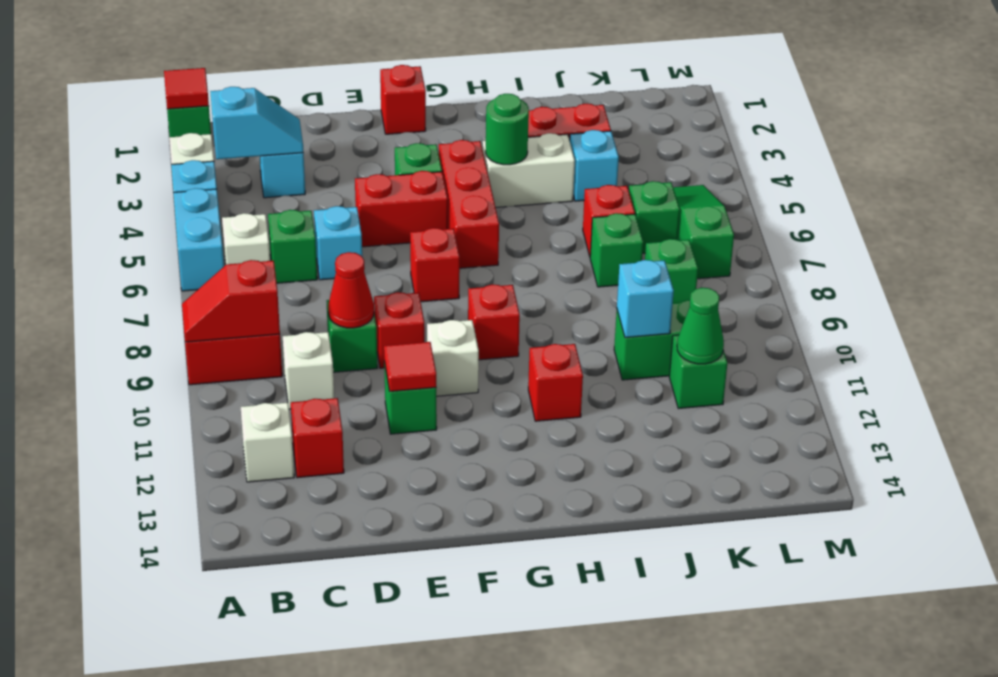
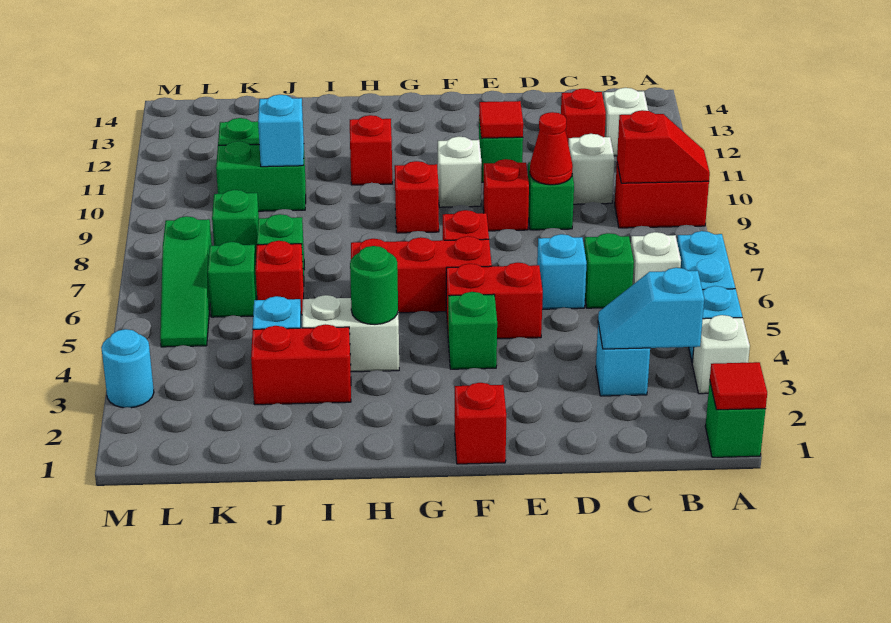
red 1x3 brick [439,140,499,268] -> red 1x3 brick turned to [351,236,492,313]
green 1x1 cone [677,288,724,364] -> none
none -> cyan 1x1 round brick [101,329,154,408]

